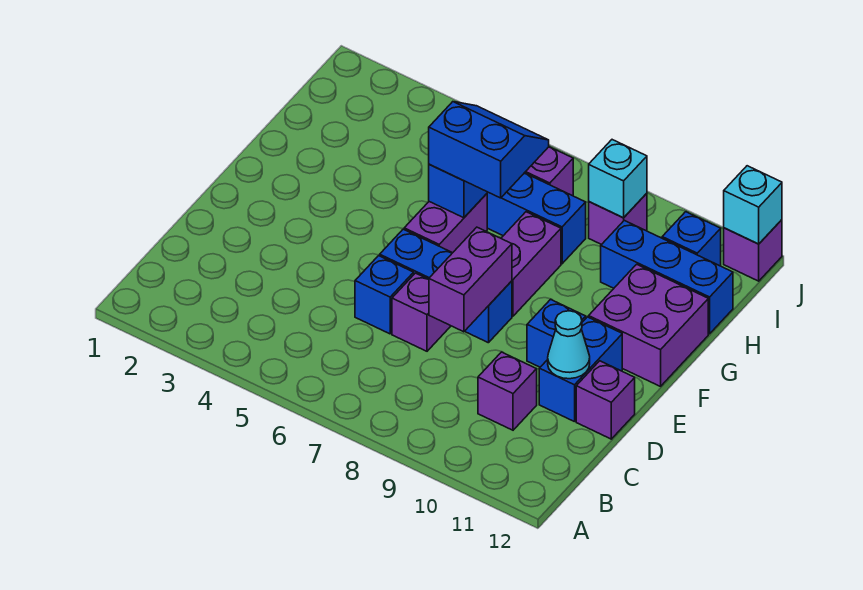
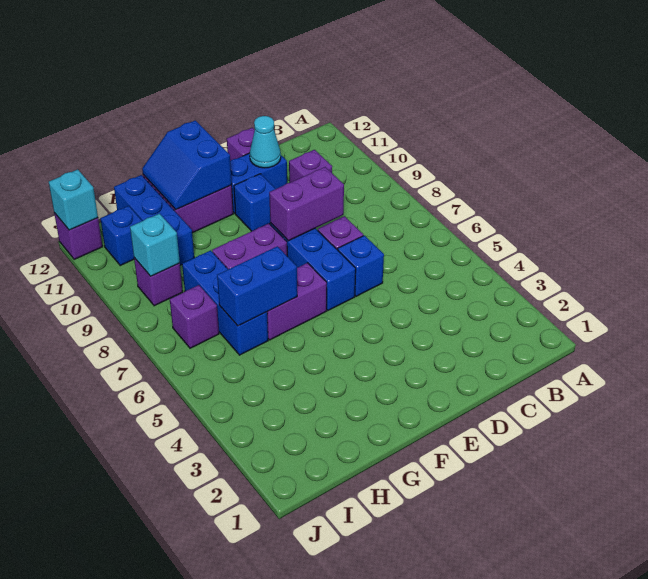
blue 2x2 slope [429,102,549,198] -> blue 2x2 slope moved to [142,120,232,210]

